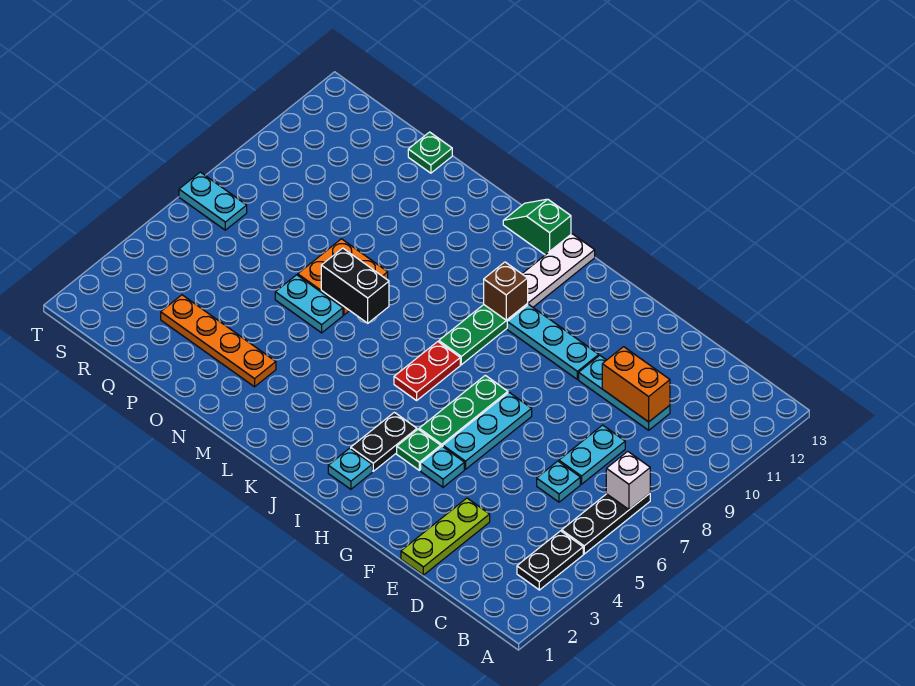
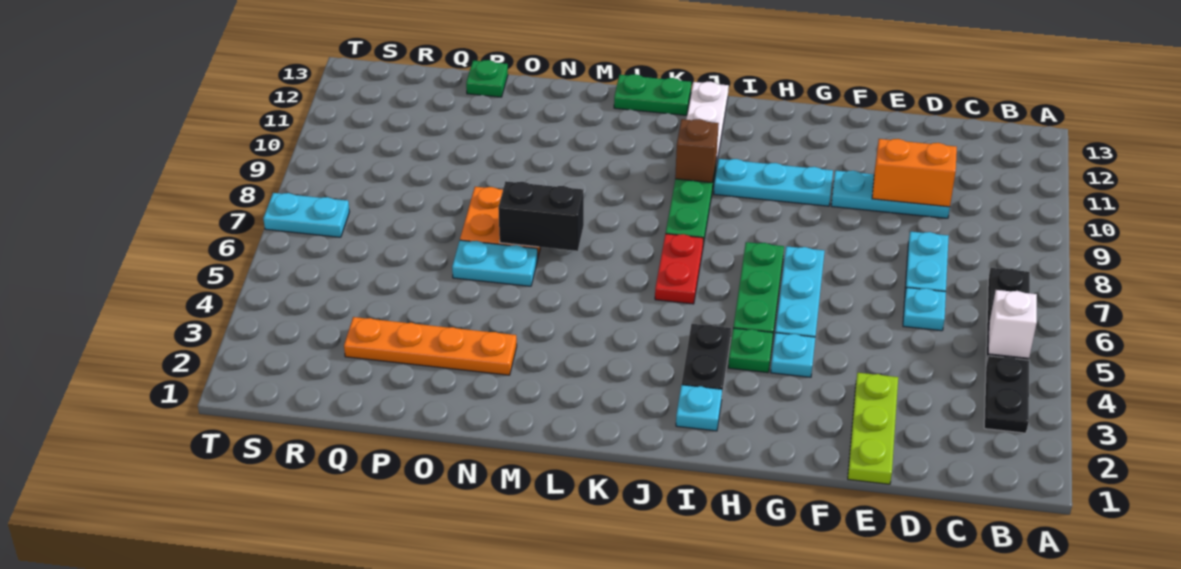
white 1x1 brick [606,451,650,510] -> white 1x1 brick moved to [988,290,1037,358]
green 1x2 slope [503,199,571,255] -> green 1x2 plate [614,74,691,115]

